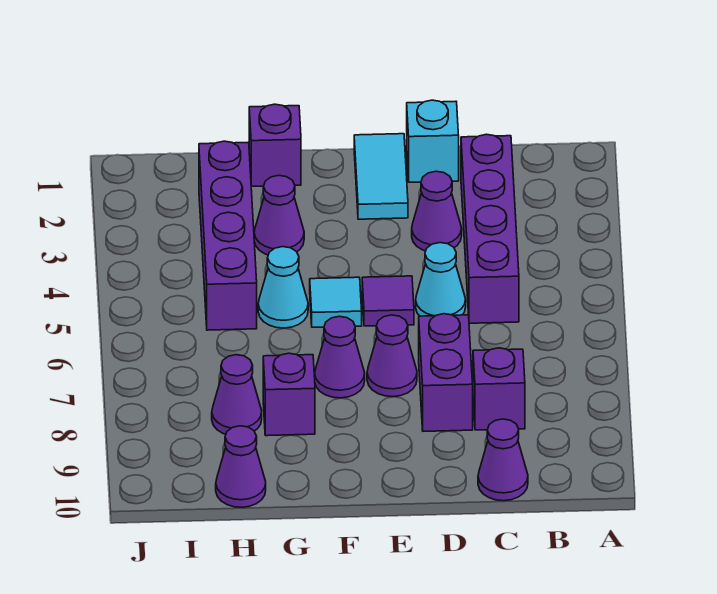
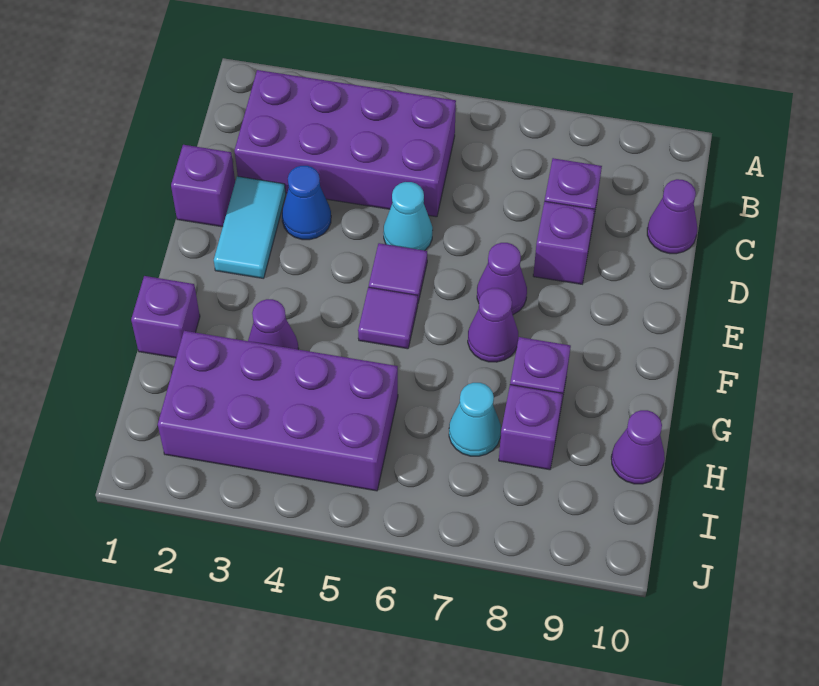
purple 1x4 brick [461,134,519,323] -> purple 2x4 brick [235,70,456,217]
cyan 1x1 brick [407,100,459,182] -> purple 1x1 brick [171,145,235,227]
purple 1x1 cone [412,171,462,251] -> blue 1x1 cone [282,166,331,240]
purple 1x2 brick [419,314,473,431] -> purple 1x1 brick [533,201,594,284]
cyan 1x2 tile [354,134,408,219] -> cyan 1x2 tile turned to [214,176,286,279]
cyan 1x1 tile [310,277,362,327] -> purple 1x1 tile [358,287,418,349]
cyan 1x1 cone [258,247,308,328] -> cyan 1x1 cone moved to [449,383,501,456]
purple 1x4 brick [199,141,257,330] -> purple 2x4 brick [158,331,398,491]
purple 1x1 cone [212,355,262,434] -> purple 1x1 brick [499,385,562,470]

